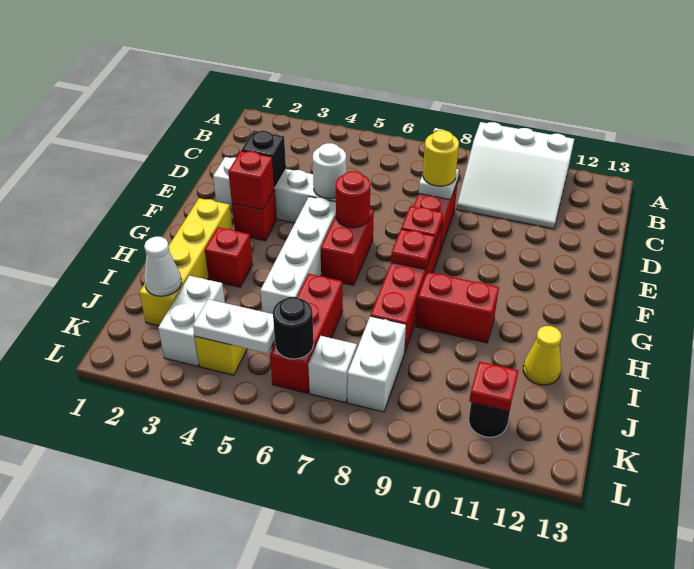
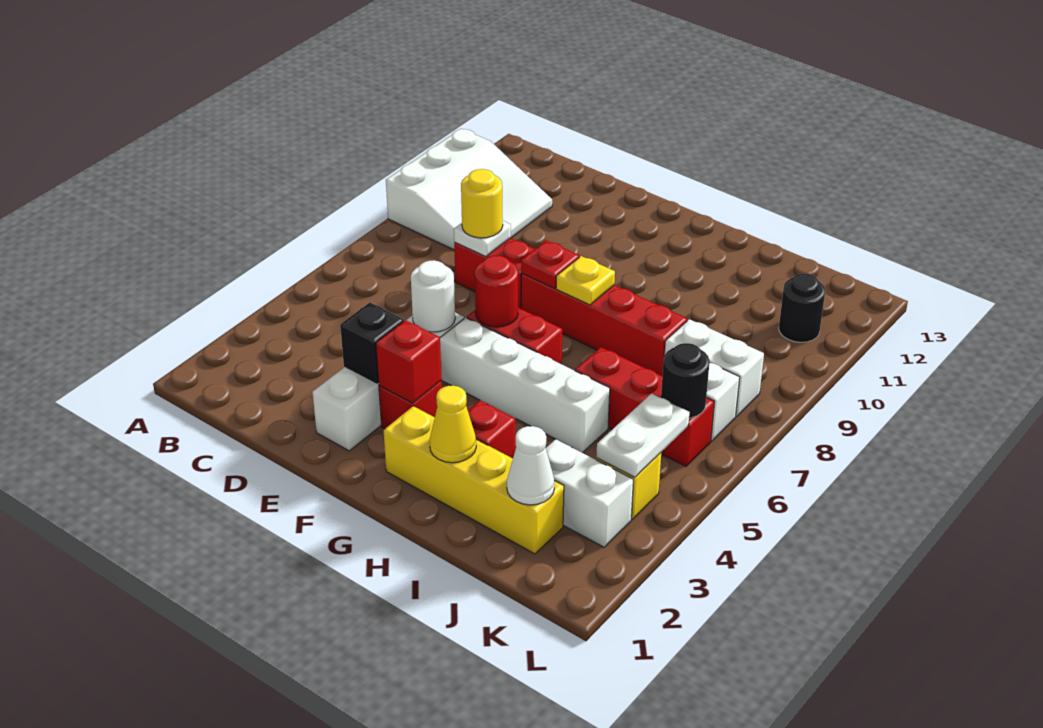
red 1x1 plate [391,229,435,270] -> yellow 1x1 plate [556,256,615,305]
red 1x2 brick [416,272,499,343] -> none
yellow 1x1 cone [523,326,562,385] -> yellow 1x1 cone moved to [430,386,476,463]
red 1x1 plate [469,361,518,411] -> none

